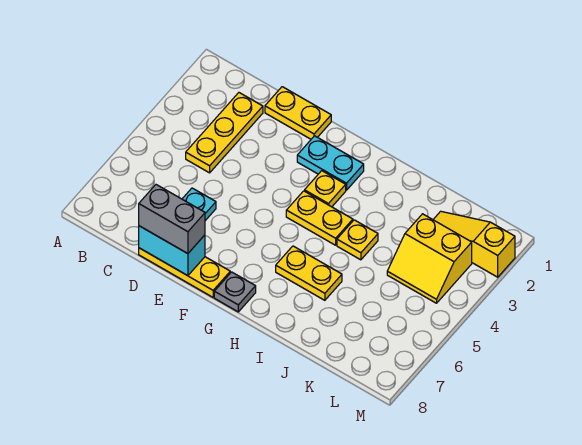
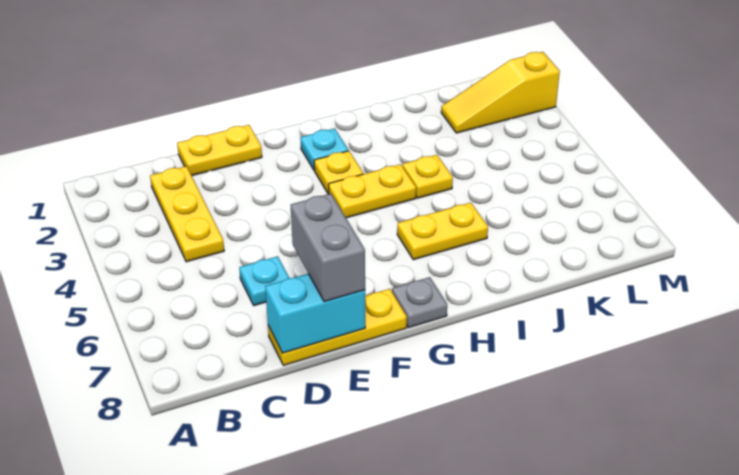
grey 1x2 brick [139,185,205,254] -> grey 1x2 brick turned to [291,194,365,302]
cyan 1x2 plate [297,136,364,190] -> cyan 1x1 plate [300,128,348,170]
yellow 2x2 slope [387,214,472,303] -> none

